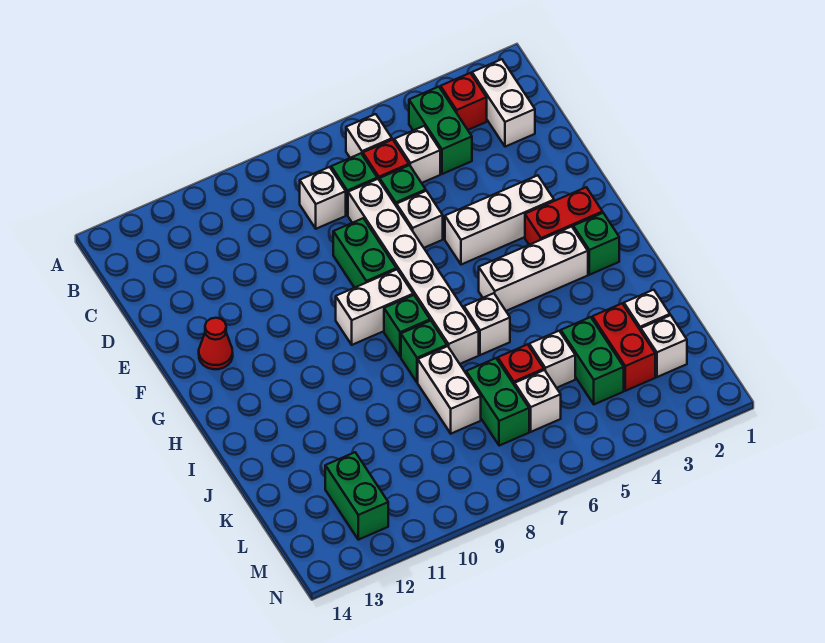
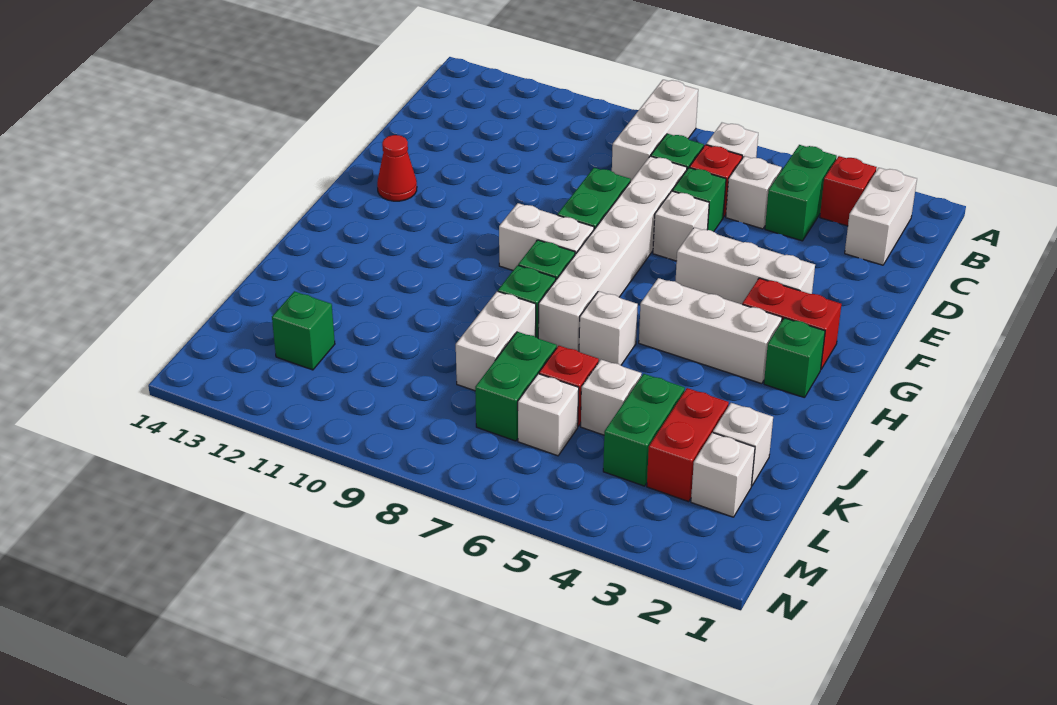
white 1x1 brick [300,167,346,229] -> white 1x3 brick [612,80,698,182]
green 1x2 brick [325,452,388,540] -> green 1x1 brick [272,291,335,370]

